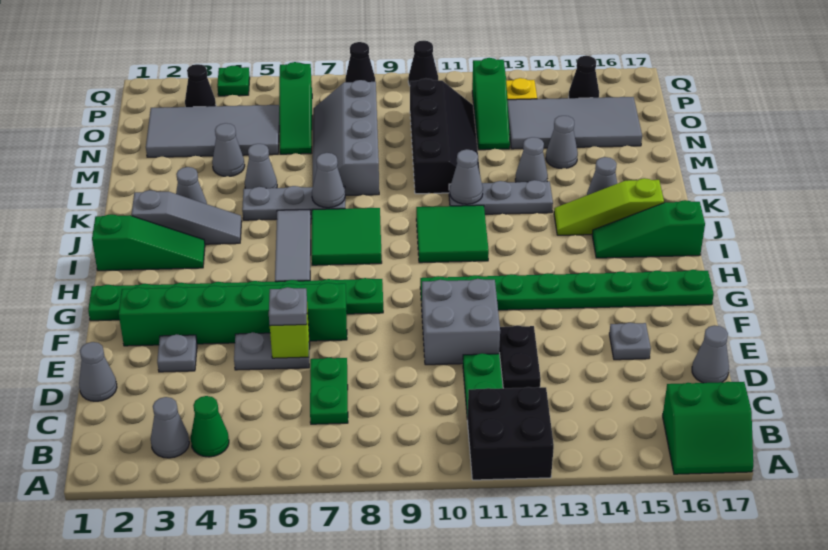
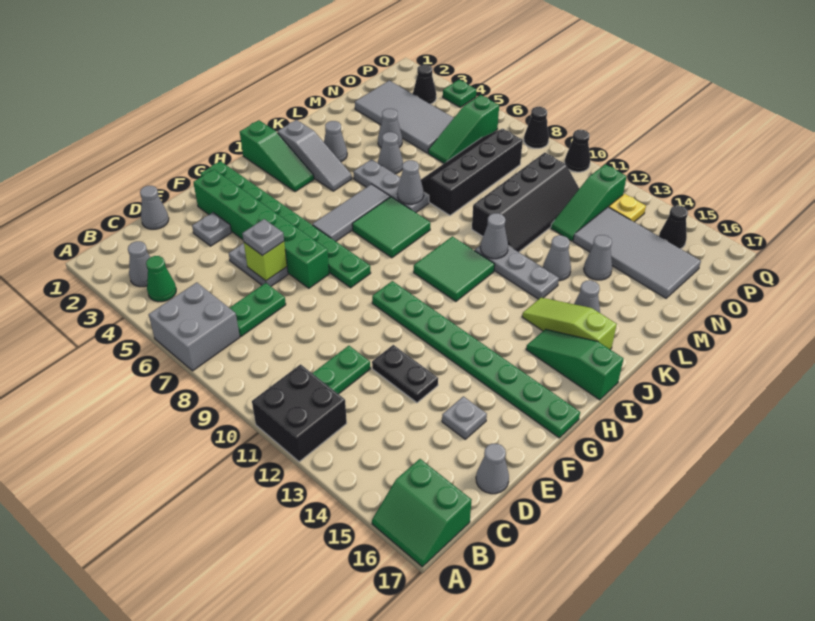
black 1x2 plate [499,326,541,388] -> black 1x2 plate turned to [372,345,438,403]
grey 2x2 brick [422,279,500,365] -> grey 2x2 brick moved to [149,282,240,371]
grey 2x4 slope [312,80,379,195] -> black 2x4 slope [421,129,523,215]

